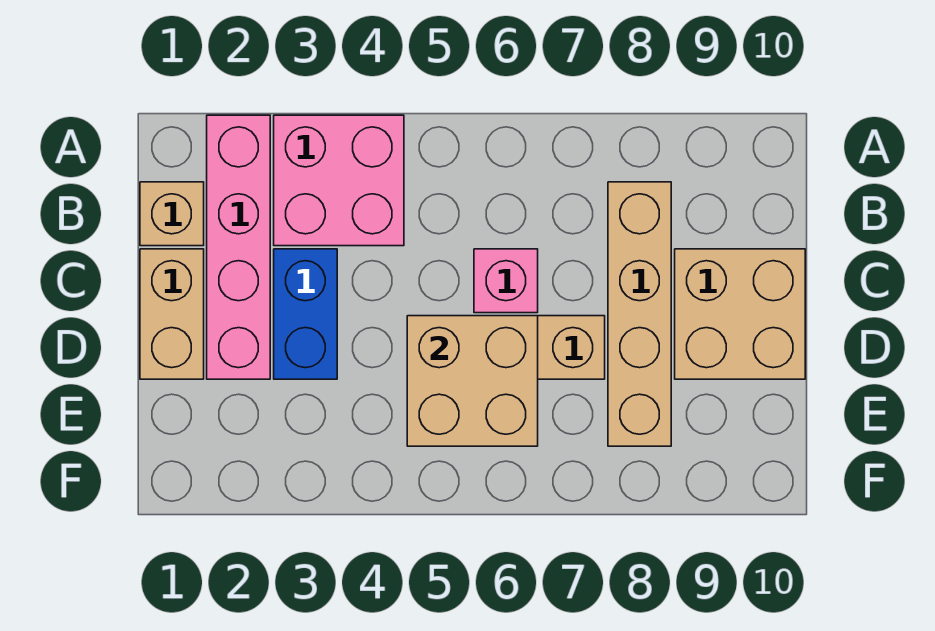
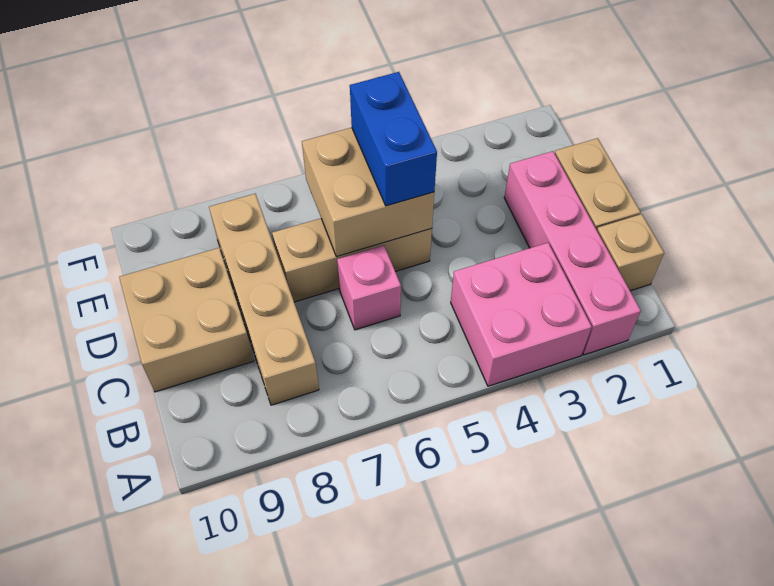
blue 1x2 brick [274,249,337,379] -> blue 1x2 brick moved to [350,72,437,206]

